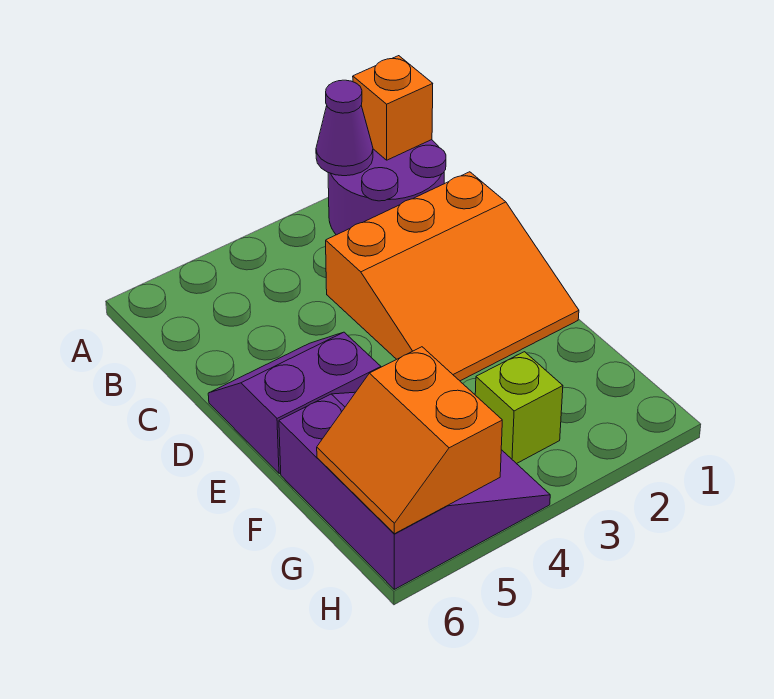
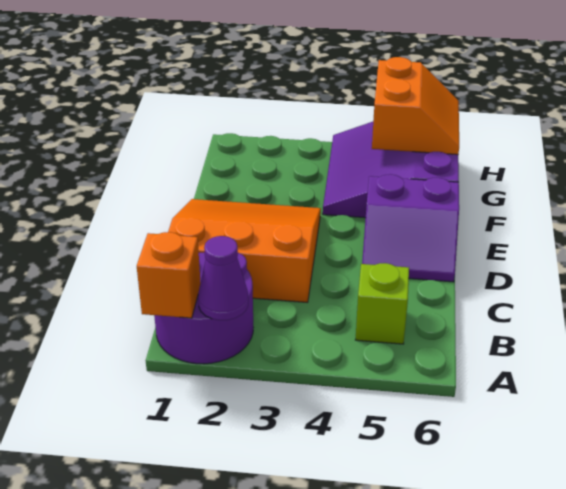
lime 1x1 brick [475,352,563,464] -> lime 1x1 brick moved to [356,263,409,344]

